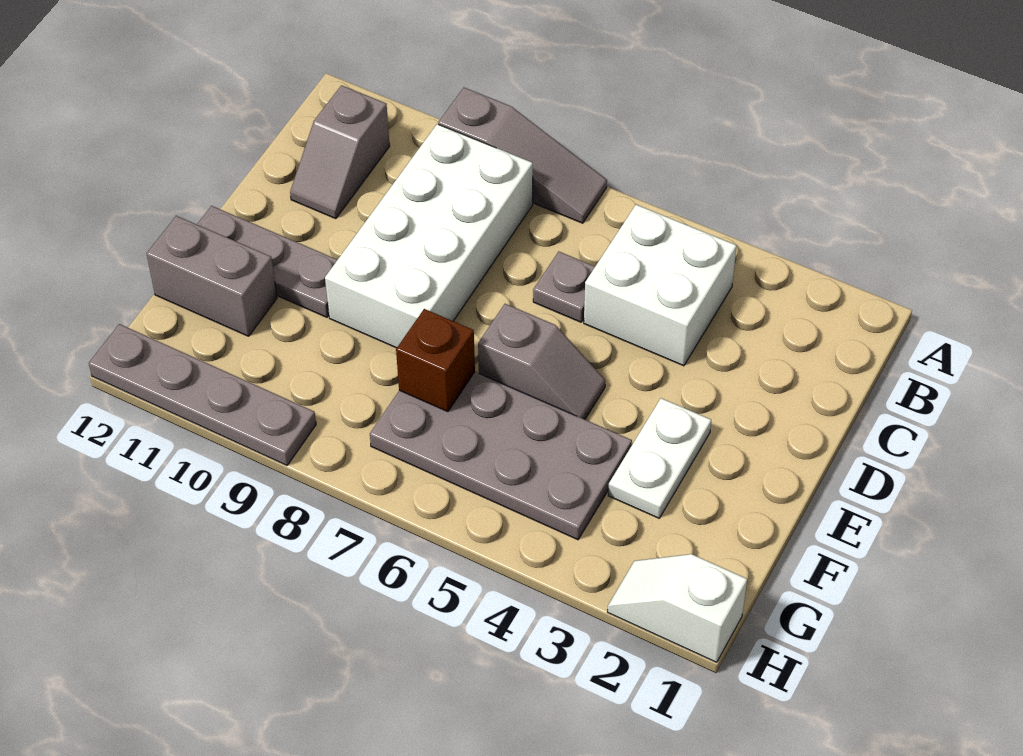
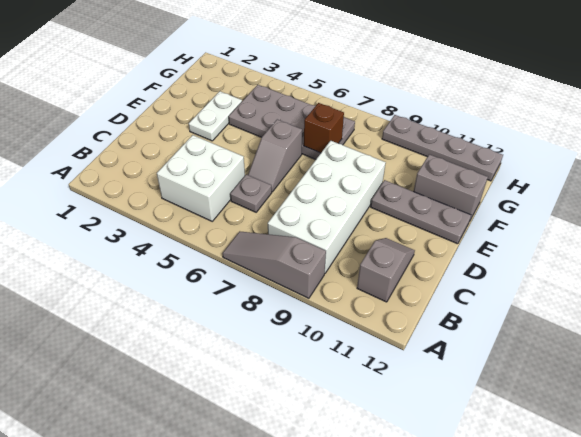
grey 1x2 slope [478,304,605,419] -> grey 1x2 slope turned to [248,120,302,192]
white 1x2 slope [608,554,747,662] -> none

